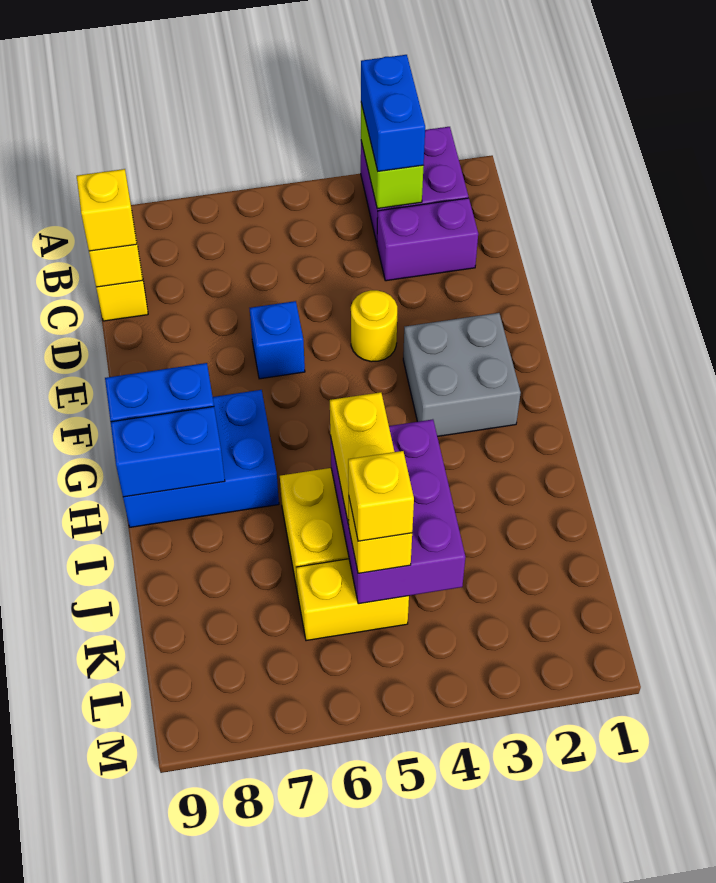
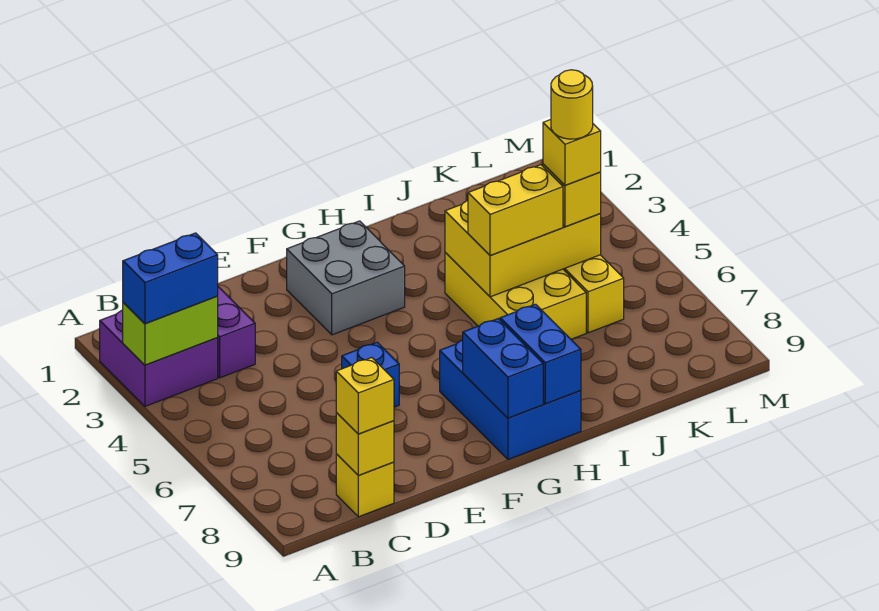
yellow 1x1 round brick [351,290,397,362] -> yellow 1x1 round brick moved to [551,70,593,139]
purple 2x3 brick [330,419,465,604] -> yellow 2x3 brick [445,201,601,297]

